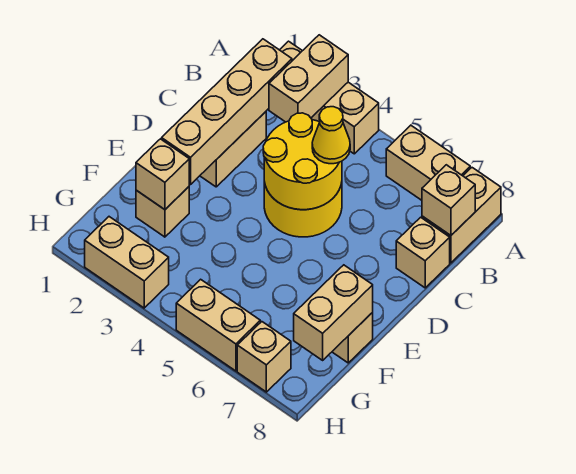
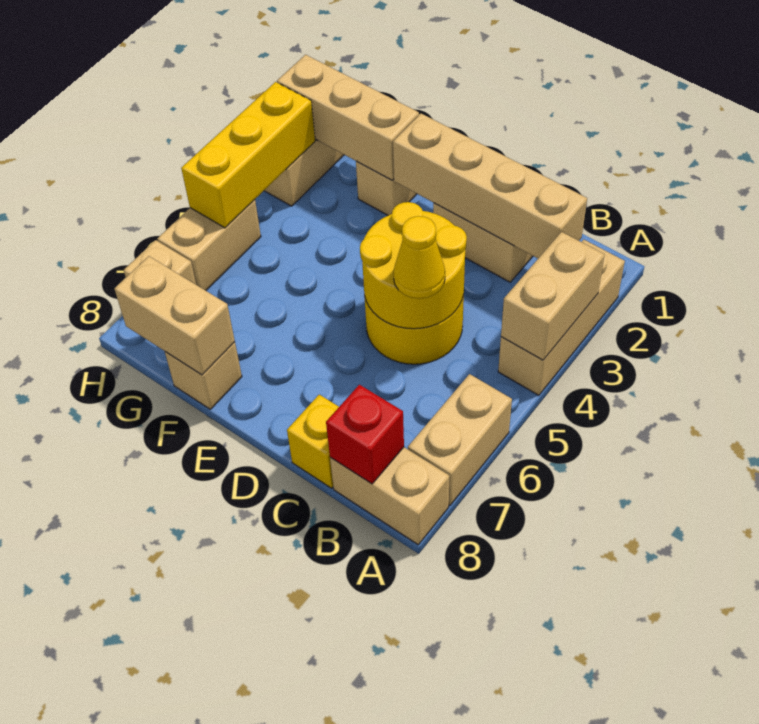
tan 1x2 brick [269,35,348,122] -> tan 1x2 brick turned to [501,232,605,360]
tan 1x1 brick [422,165,475,235] -> red 1x1 brick [326,385,404,484]
tan 1x1 brick [396,217,450,288] -> yellow 1x1 brick [287,395,339,488]
tan 1x1 brick [136,139,189,210] -> tan 1x3 brick [277,55,419,180]
none -> yellow 1x3 brick [181,82,315,228]

